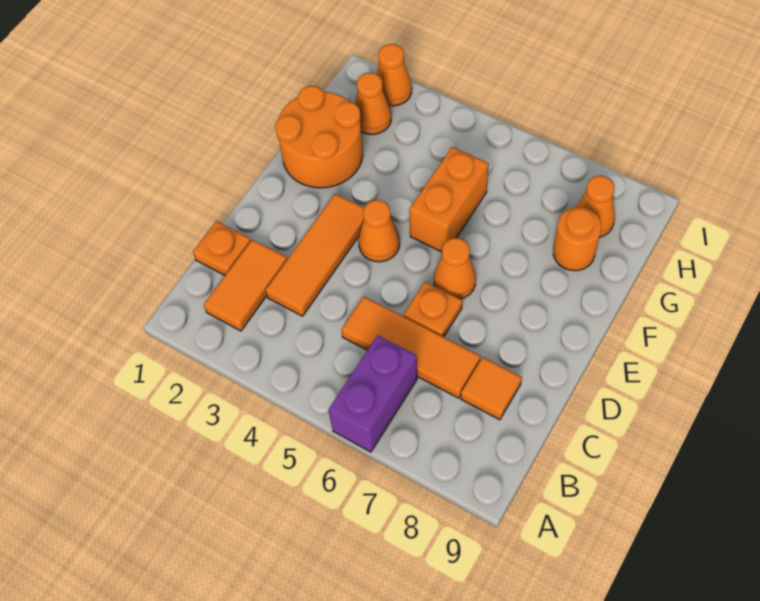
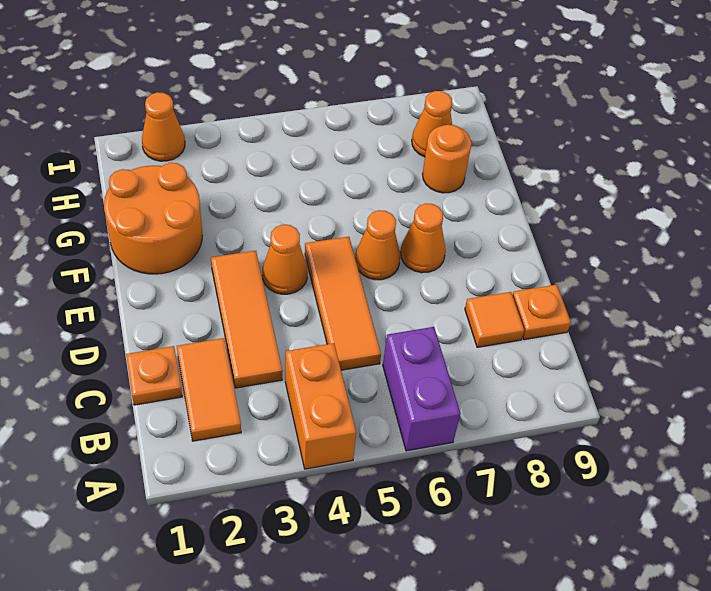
orange 1x3 tile [341,297,481,398] -> orange 1x3 tile turned to [305,237,381,370]
orange 1x1 plate [404,282,462,337] -> orange 1x1 plate moved to [512,285,571,340]
orange 1x2 brick [409,147,489,252] -> orange 1x2 brick moved to [285,343,356,469]
orange 1x1 cone [355,73,391,135] -> orange 1x1 cone moved to [400,203,446,273]

